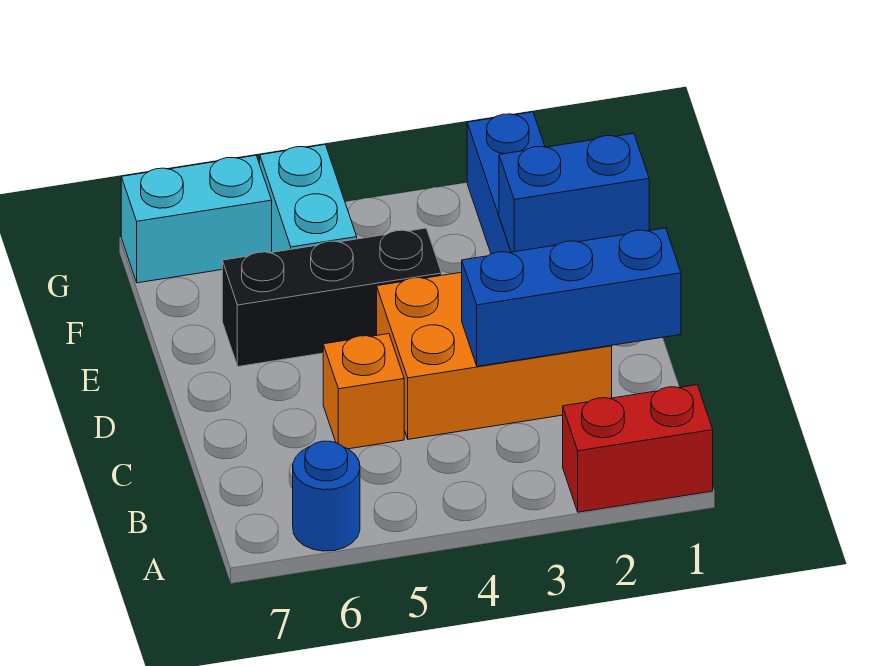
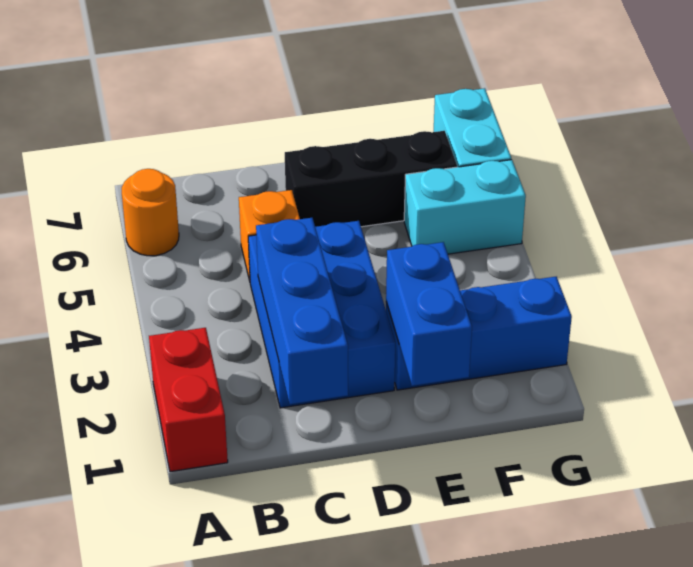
blue 1x1 round brick [293,441,360,551] -> orange 1x1 round brick [122,169,179,256]
orange 2x3 brick [377,272,612,439] -> blue 2x3 brick [248,221,395,408]
black 1x3 brick [222,228,442,367] -> black 1x3 brick turned to [285,131,457,227]

